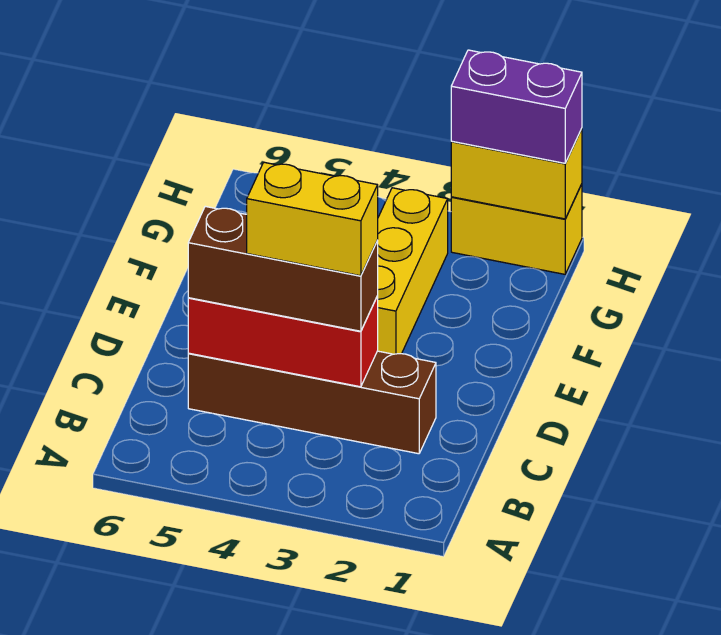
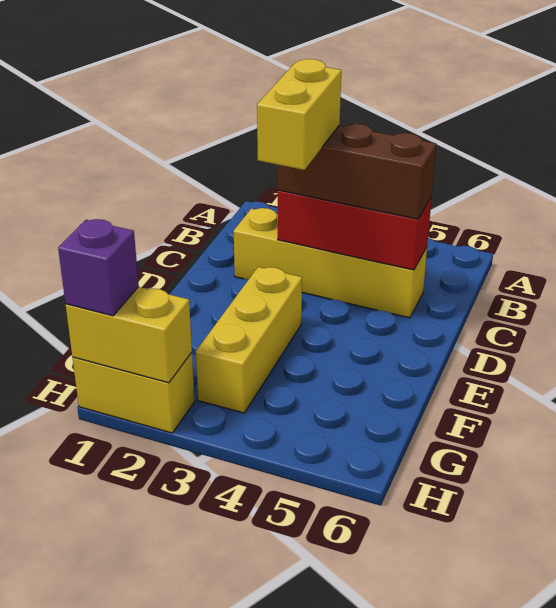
brown 1x4 brick [188,351,436,454] -> yellow 1x4 brick [234,208,427,318]
yellow 1x2 brick [247,162,378,276] -> yellow 1x2 brick turned to [257,59,341,170]
purple 1x2 brick [451,50,582,163] -> purple 1x1 brick [58,219,139,316]

